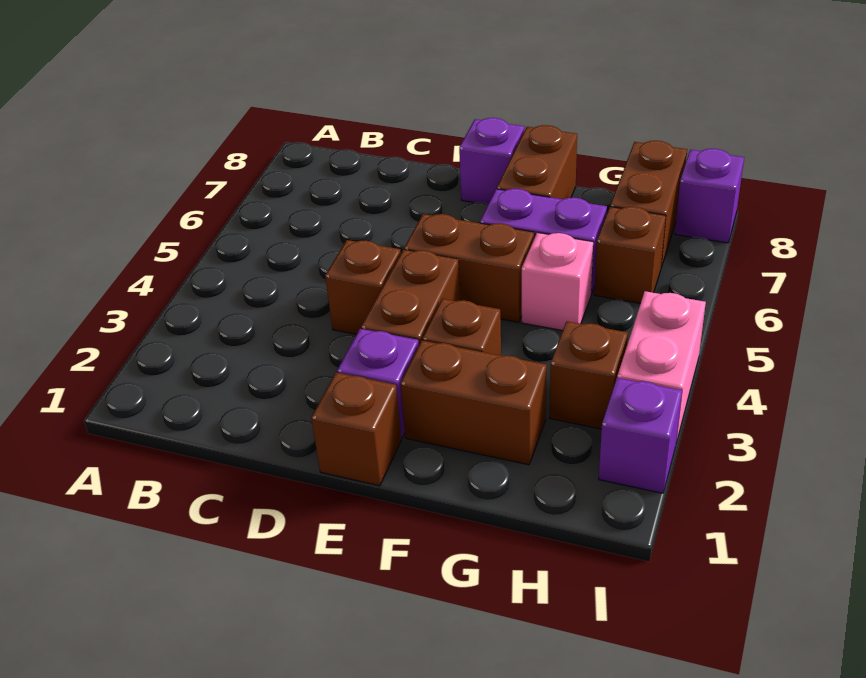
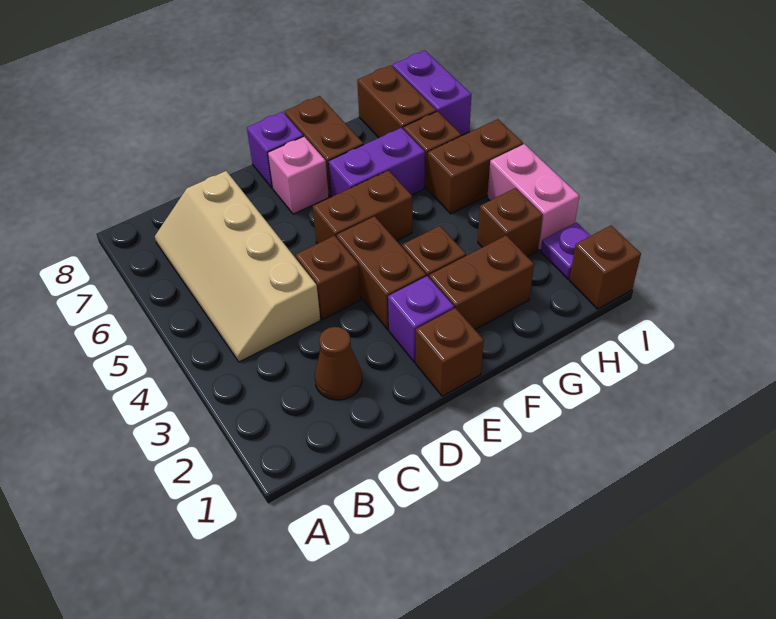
none -> tan 2x4 slope [155,171,320,362]
none -> brown 1x1 cone [315,327,362,400]
pink 1x1 brick [522,233,593,331] -> pink 1x1 brick moved to [268,136,329,214]
none -> brown 1x2 brick [427,119,523,214]
none -> brown 1x1 brick [569,226,641,309]
purple 1x1 brick [599,378,682,493] -> purple 1x1 plate [541,222,590,279]
purple 1x1 brick [675,149,744,243] -> purple 1x2 brick [392,51,471,136]

